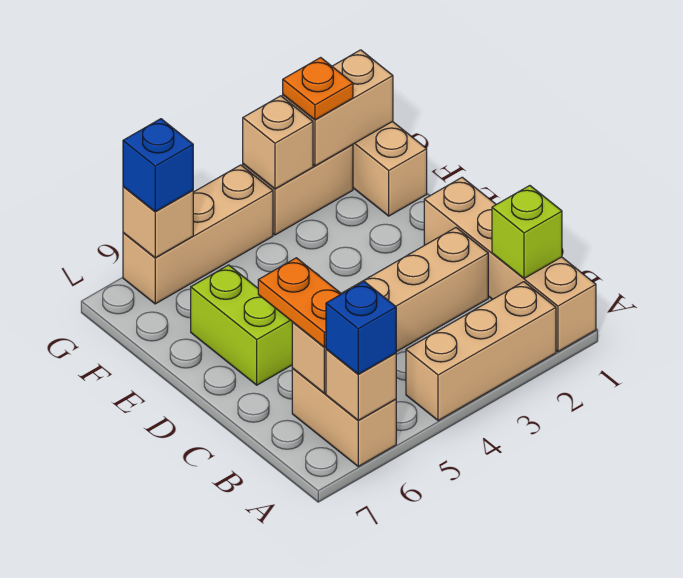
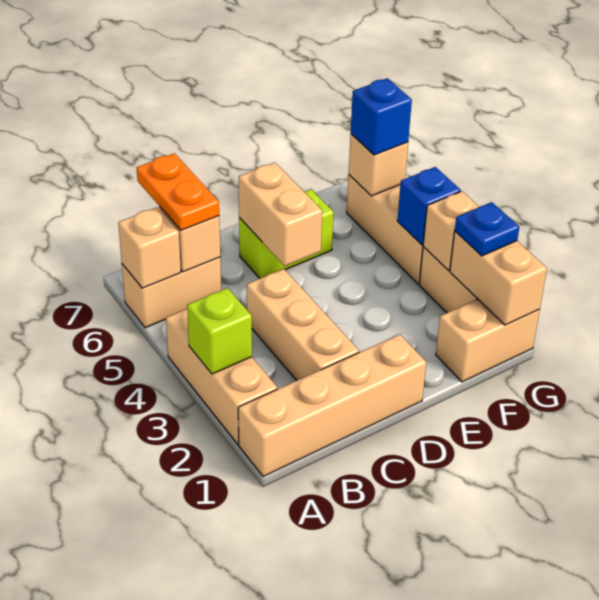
blue 1x1 brick [326,281,396,374] -> blue 1x1 brick moved to [397,167,461,245]
lime 1x1 brick [492,186,562,278] -> lime 1x1 brick moved to [187,288,252,374]
orange 1x2 plate [258,258,341,347] -> orange 1x2 plate turned to [137,153,219,230]
none -> tan 1x2 brick [239,163,322,266]
orange 1x1 plate [283,58,353,120] -> blue 1x1 plate [455,202,519,256]

